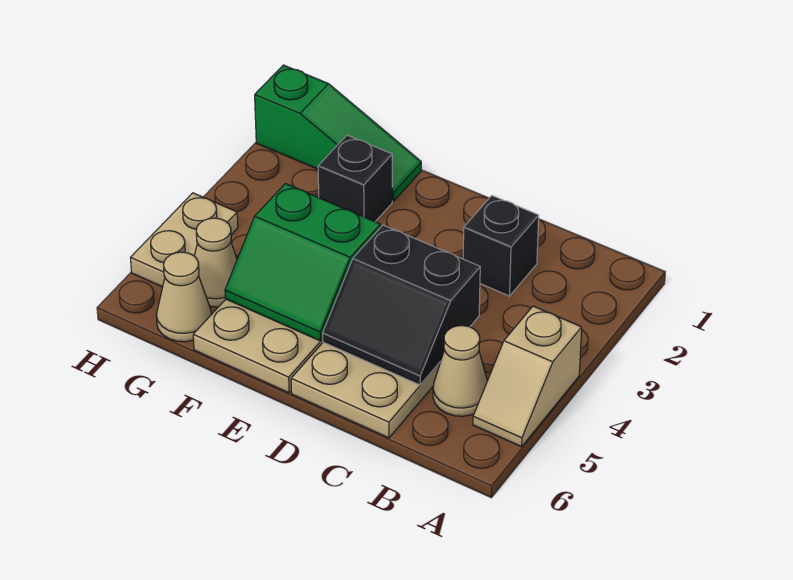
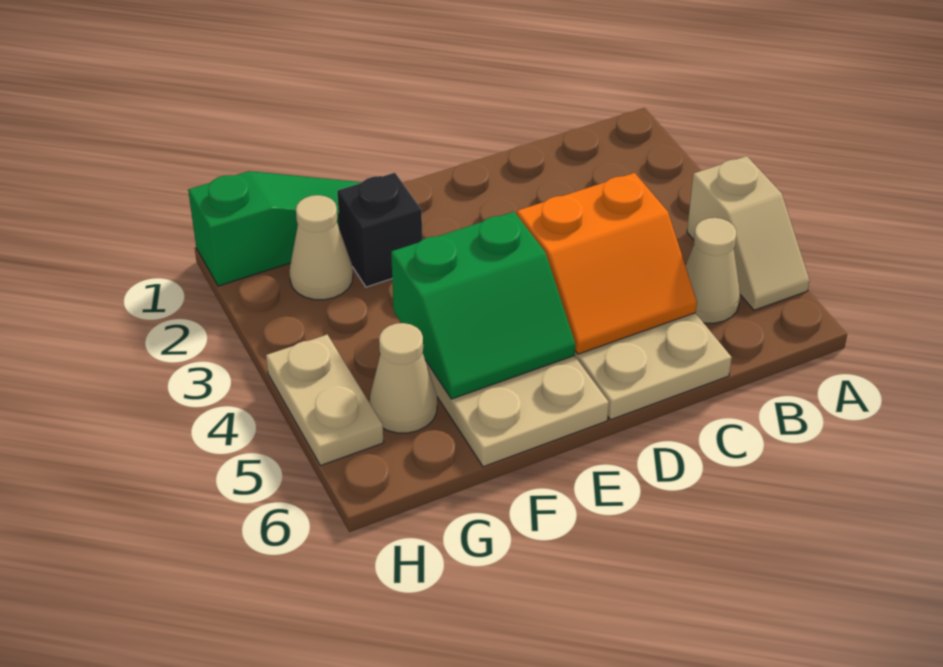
black 1x1 brick [463,196,539,296] -> none
black 2x2 slope [323,225,480,385] -> orange 2x2 slope [517,173,697,354]
tan 1x1 cone [156,252,211,342] -> tan 1x1 cone moved to [289,195,353,300]

